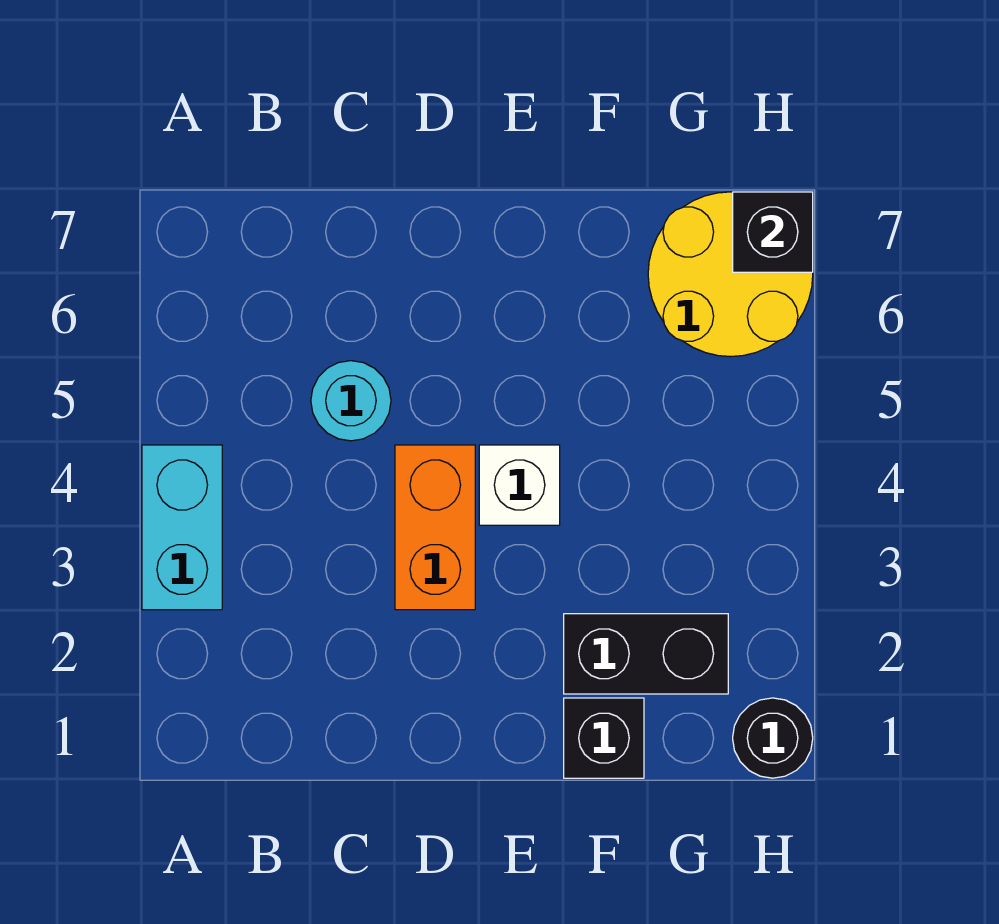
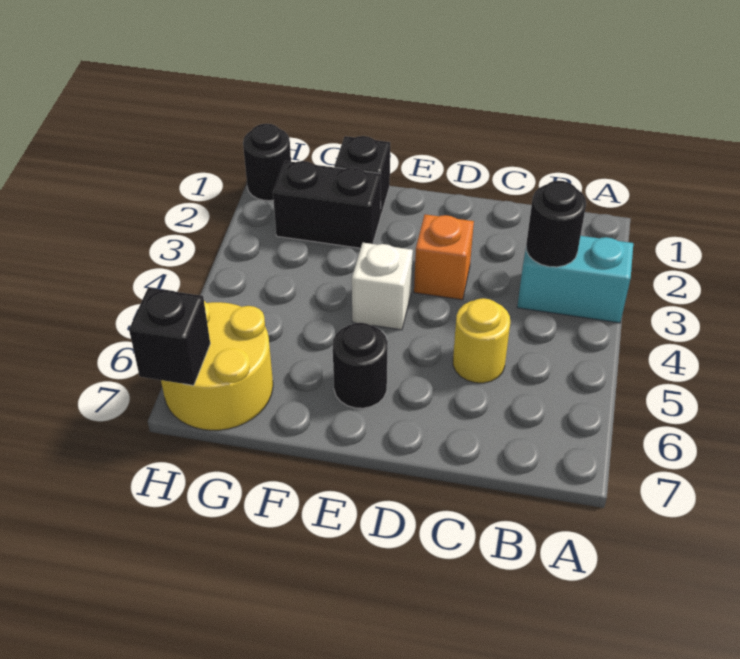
cyan 1x2 brick [142,445,222,610] -> cyan 1x2 brick turned to [517,236,633,323]
none -> black 1x1 round brick [526,181,586,267]
cyan 1x1 round brick [311,361,391,441] -> yellow 1x1 round brick [453,298,510,383]
orange 1x2 brick [395,445,475,610] -> orange 1x1 brick [414,214,474,300]
none -> black 1x1 round brick [333,323,388,408]

